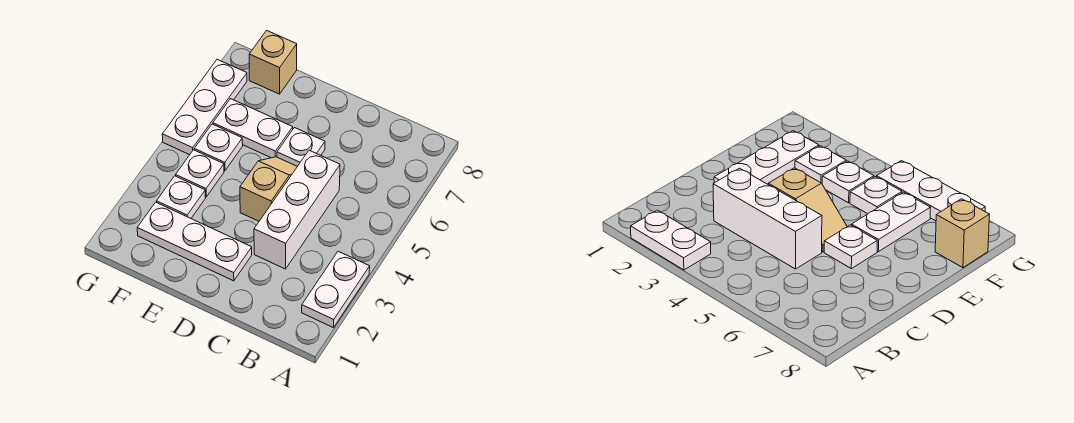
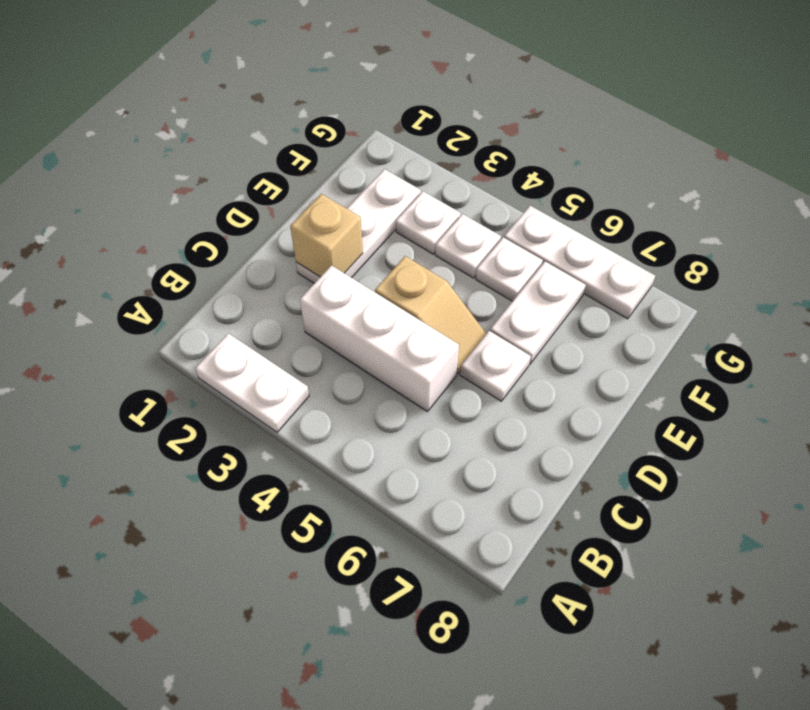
tan 1x1 brick [249,30,297,94] -> tan 1x1 brick moved to [290,194,363,277]

